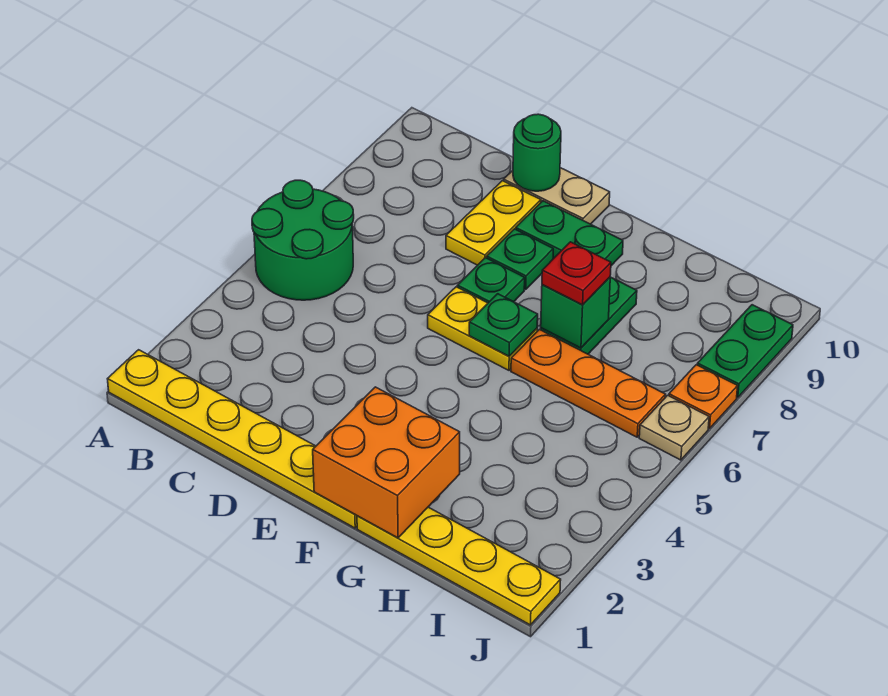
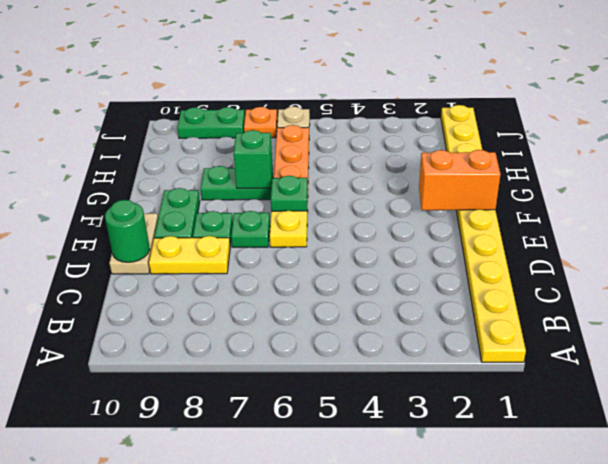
green 2x2 round brick [252,180,354,300] -> none
orange 2x2 brick [313,387,460,538] -> orange 1x2 brick [419,150,501,210]
red 1x1 plate [542,242,611,305] -> none

